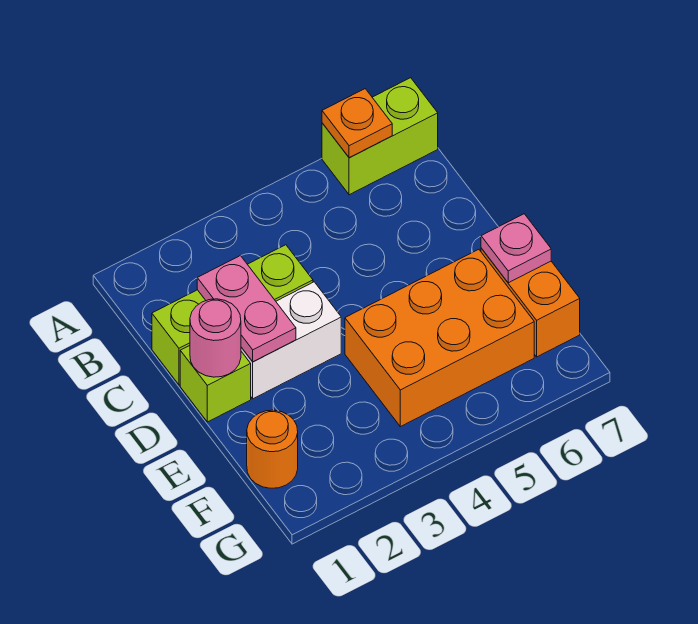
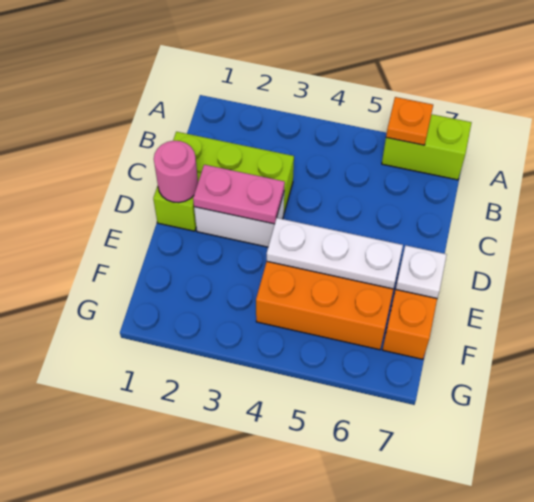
pink 1x2 plate [197,256,296,362] -> pink 1x2 plate turned to [193,165,285,224]
none -> white 1x3 plate [267,218,403,289]
pink 1x1 plate [481,214,551,283] -> white 1x1 plate [396,245,447,298]
orange 1x1 round brick [247,410,298,488] -> none

